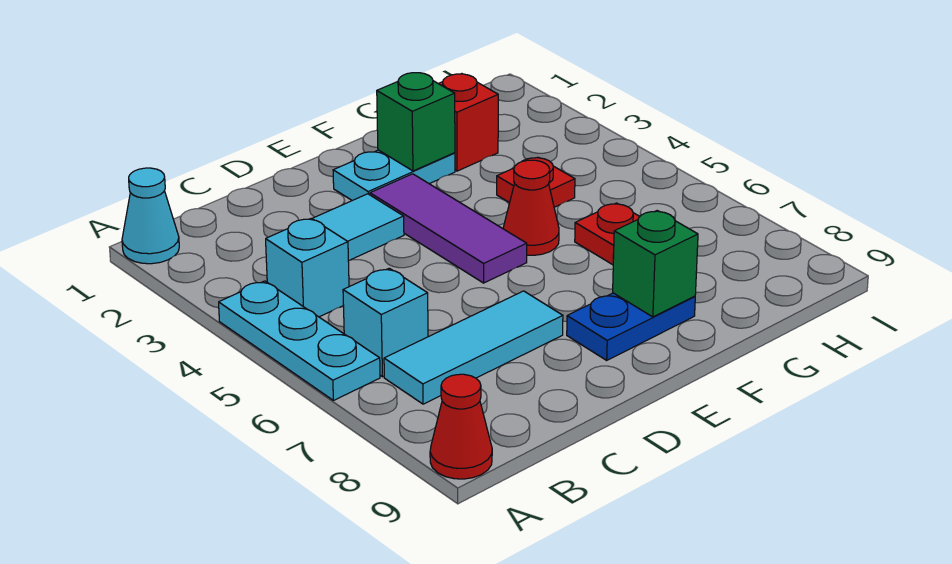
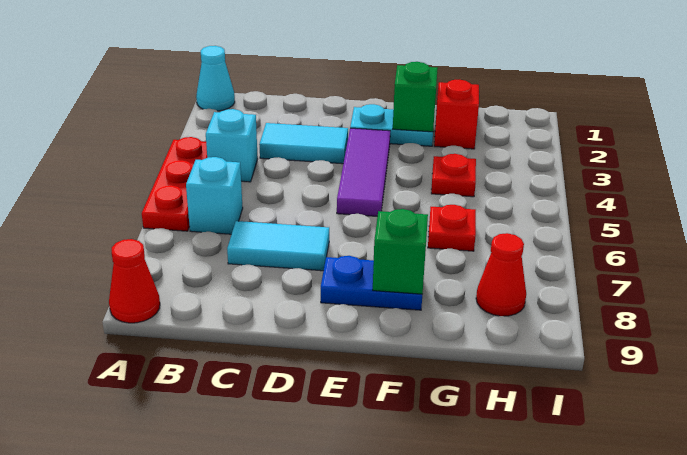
cyan 1x3 plate [219,281,380,400] -> red 1x3 plate [142,137,207,231]
cyan 1x3 tile [384,291,563,404] -> cyan 1x2 tile [227,221,329,271]
red 1x1 cone [503,160,559,255] -> red 1x1 cone moved to [476,233,526,316]

